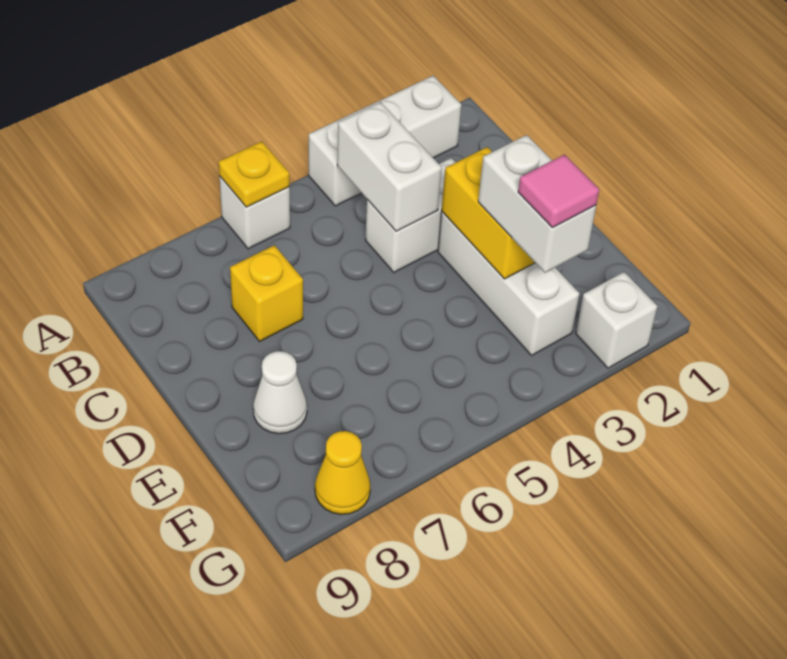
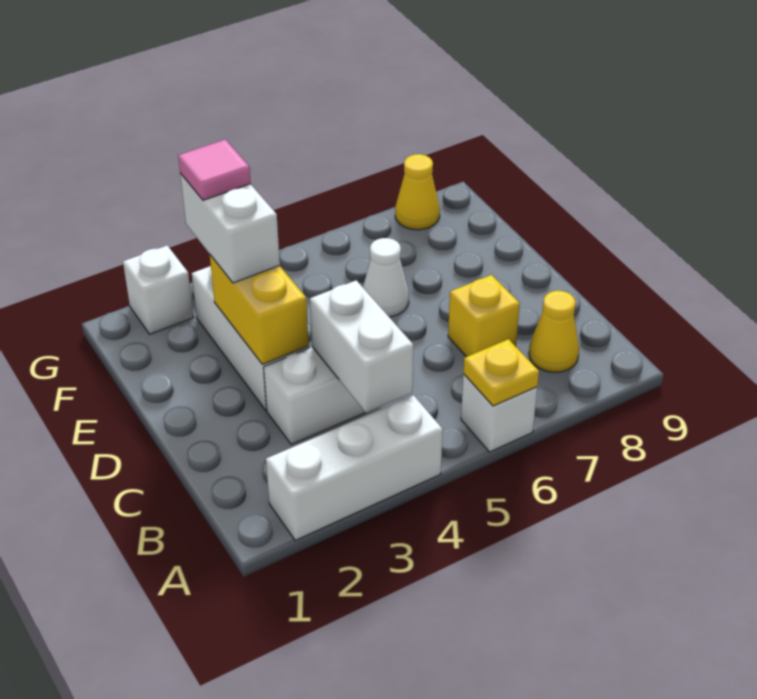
none -> yellow 1x1 cone [529,291,579,372]
white 1x1 cone [253,351,307,434] -> white 1x1 cone moved to [363,238,409,317]

